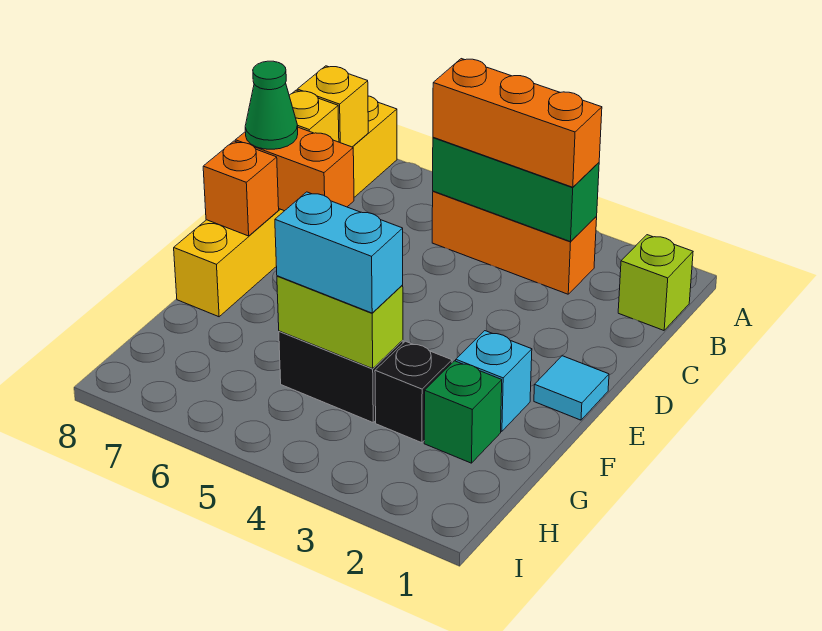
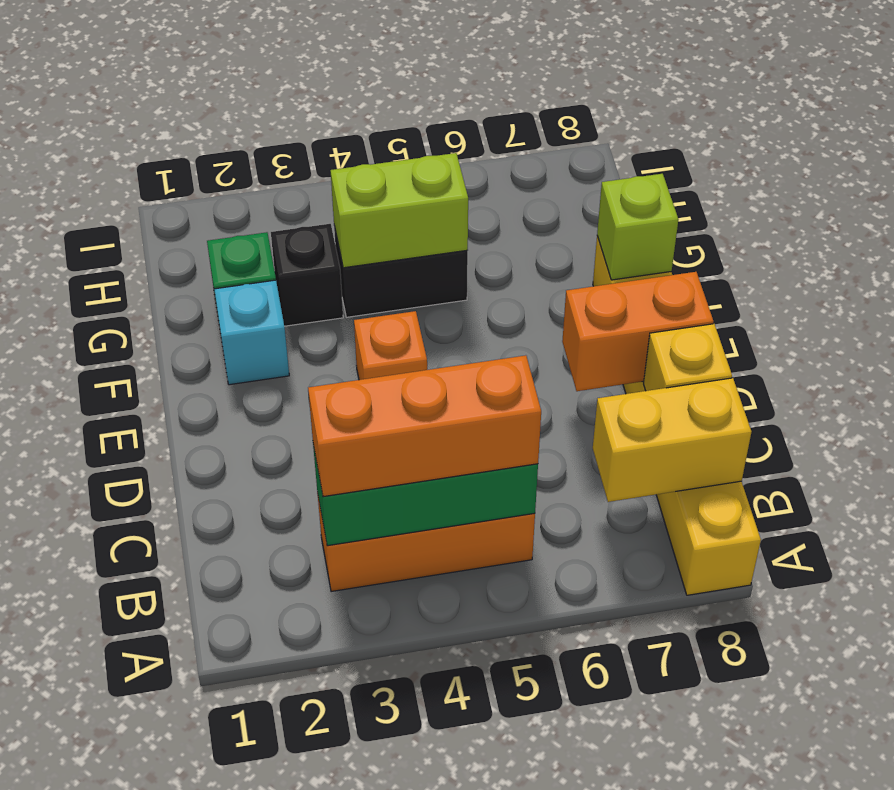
lime 1x1 brick [618,235,693,330] -> lime 1x1 brick moved to [597,174,678,280]
yellow 1x1 brick [297,66,368,147] -> yellow 1x2 brick [593,378,751,502]
green 1x1 cone [245,61,298,149] -> none
cyan 1x1 tile [534,356,609,420] -> none
orange 1x1 brick [203,141,279,236] -> orange 1x1 brick moved to [354,311,427,380]
cyan 1x2 brick [275,192,403,313] -> none

